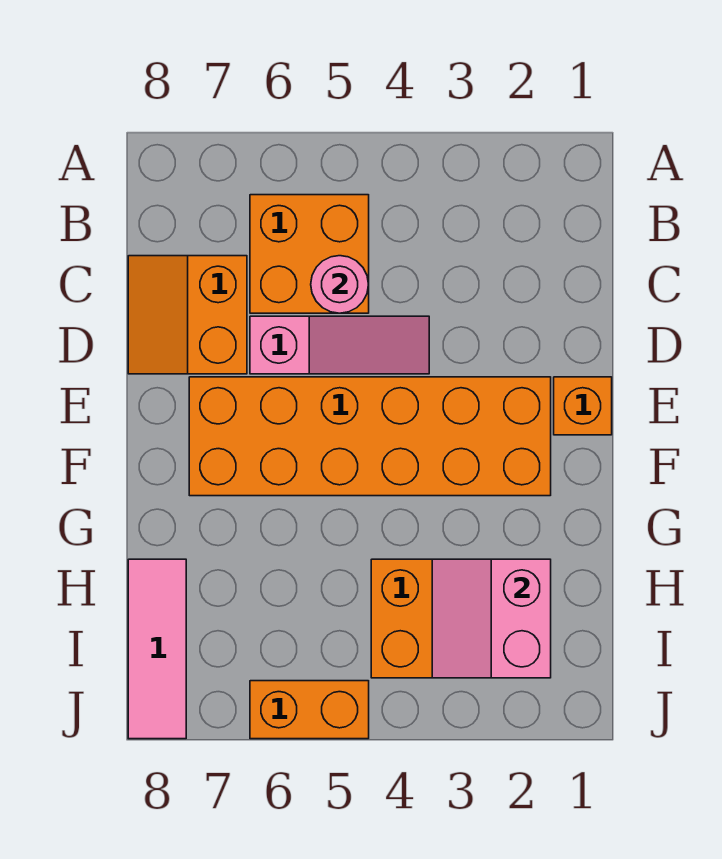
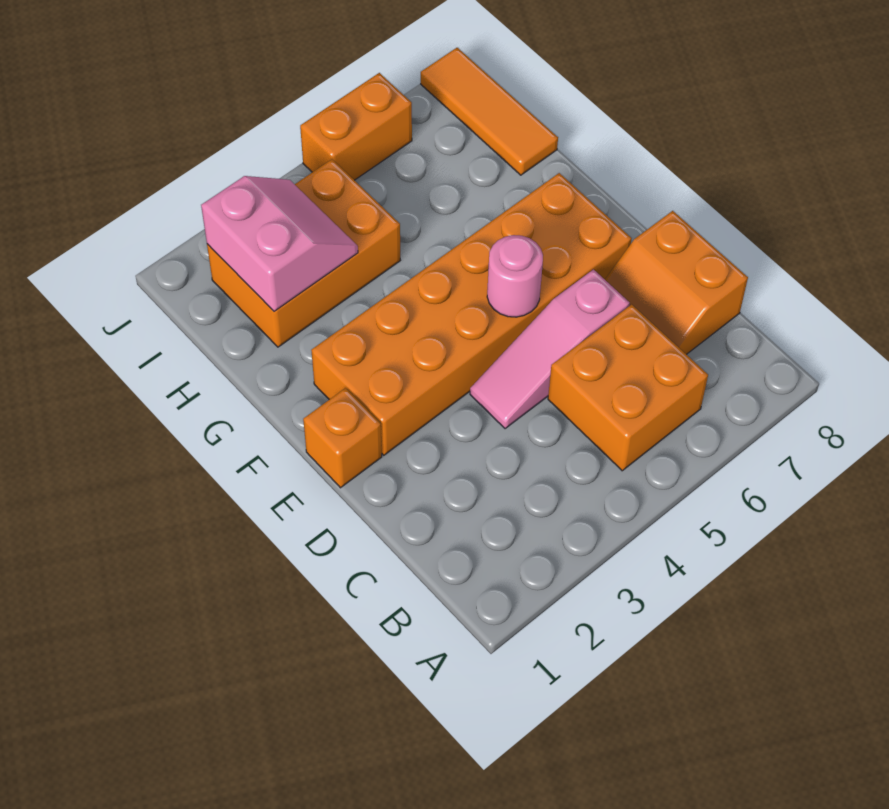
pink 1x1 round brick [311,256,369,313] -> pink 1x1 round brick moved to [487,235,543,317]
orange 2x2 slope [128,256,247,374] -> orange 2x2 slope turned to [605,211,748,354]
pink 1x3 tile [128,559,186,739] -> orange 1x3 tile [421,48,558,175]

